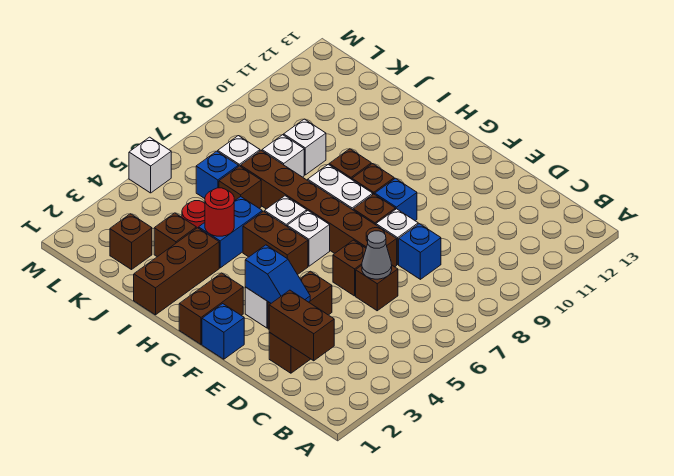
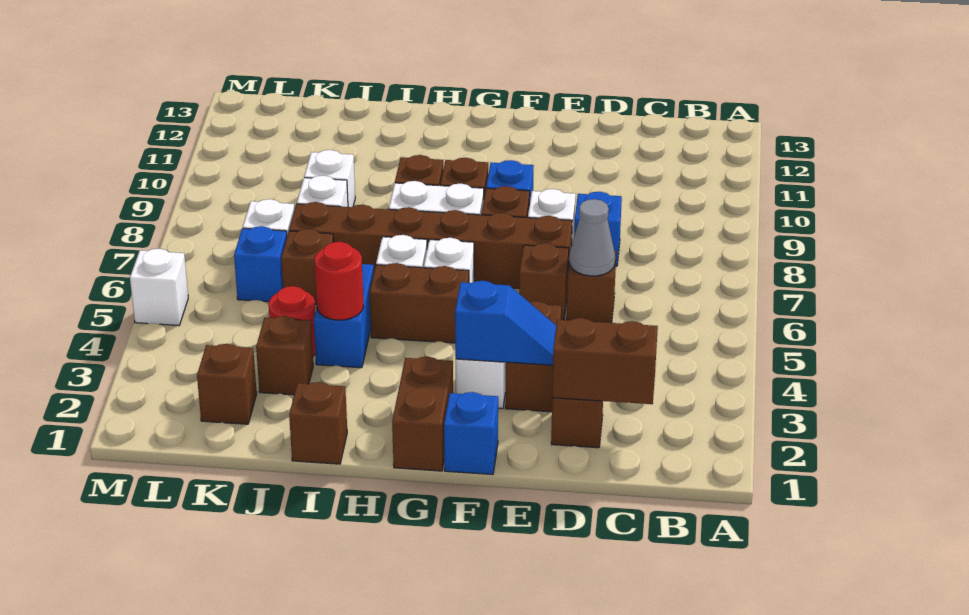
brown 1x3 brick [134,228,219,315] -> brown 1x1 brick [289,382,347,464]

